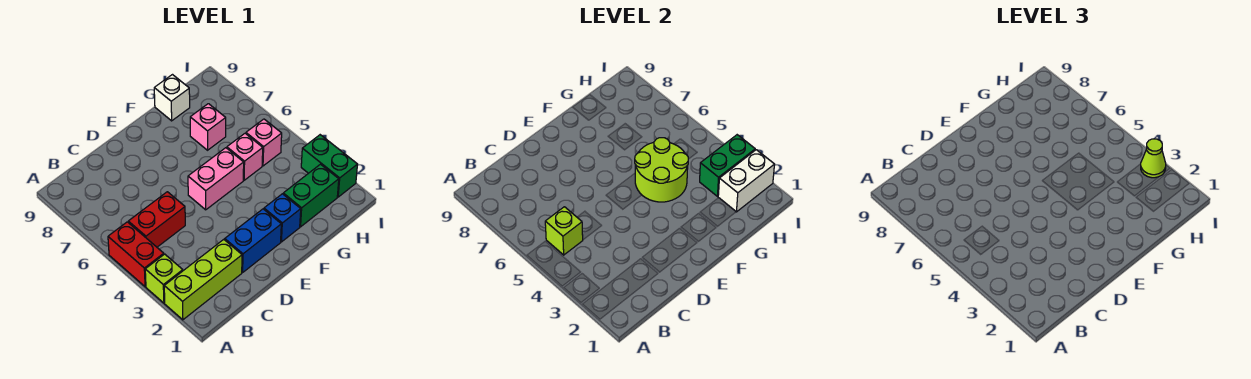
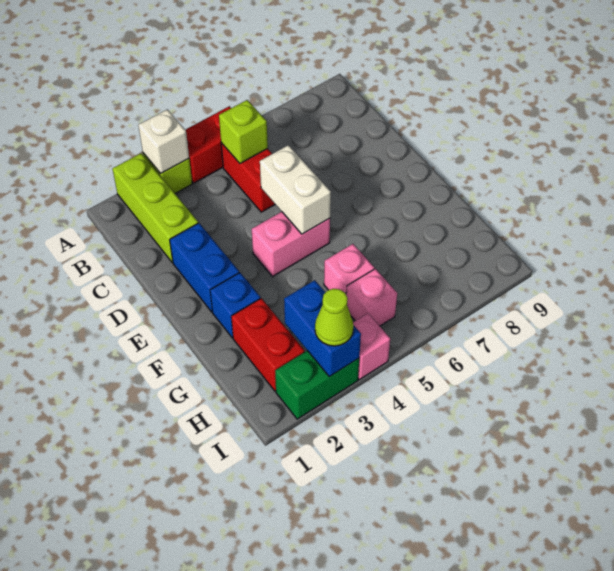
pink 1x2 brick [188,148,244,210] -> pink 1x2 brick turned to [252,212,330,277]
lime 2x2 round brick [635,138,688,202] -> none
green 1x2 brick [283,164,339,227] -> red 1x2 brick [231,298,305,391]
pink 1x1 brick [190,104,226,150] -> pink 1x1 brick moved to [353,313,390,380]
white 1x1 brick [154,75,190,121] -> white 1x1 brick moved to [138,109,189,173]
white 1x2 brick [718,150,775,212] -> white 1x2 brick moved to [260,145,331,234]
green 1x2 brick [700,135,755,196] -> blue 1x2 brick [284,280,361,377]

